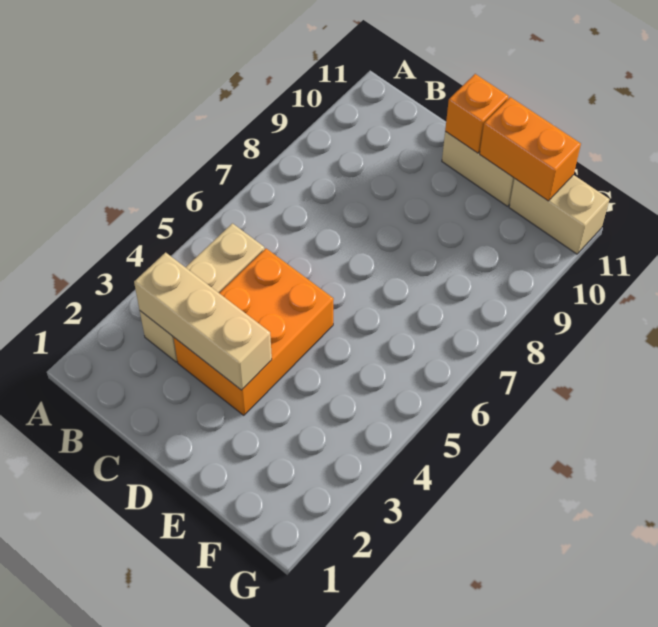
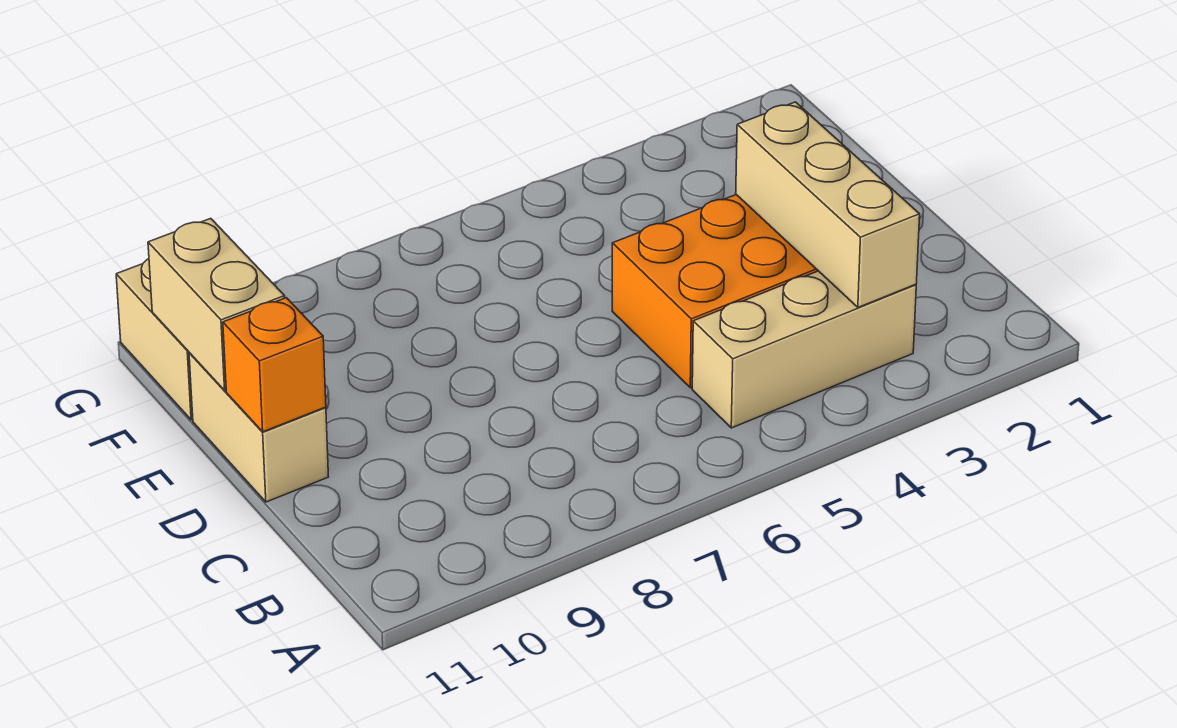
orange 1x2 brick [480,97,581,201] -> tan 1x2 brick [148,218,285,390]

